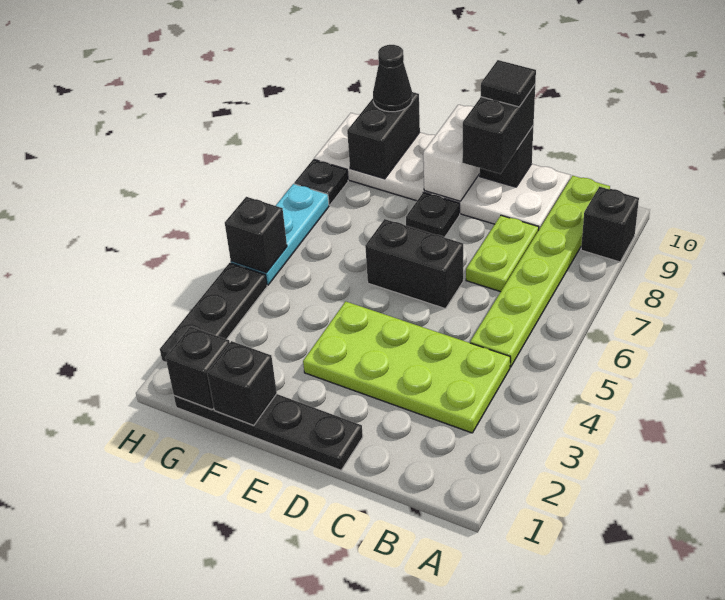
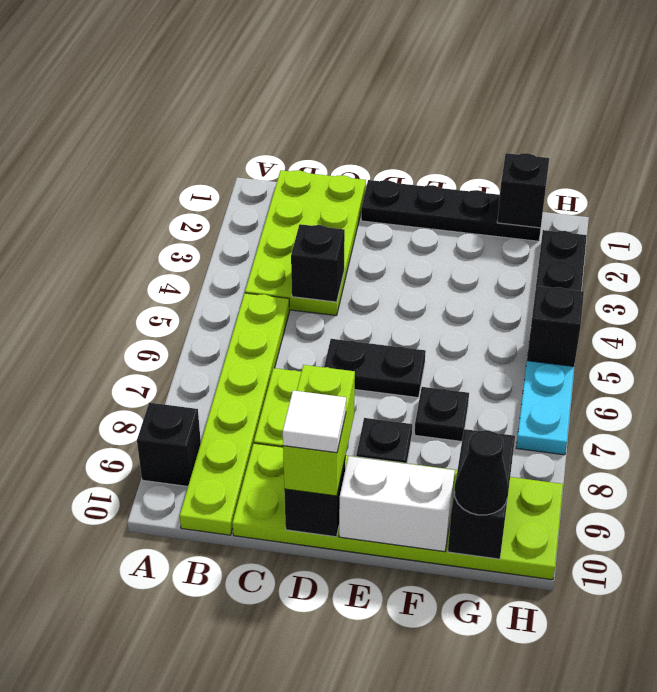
lime 2x4 plate [303,301,510,433] -> lime 2x4 plate turned to [245,170,366,316]
white 2x6 plate [314,113,571,230] -> lime 2x6 plate [232,443,563,580]
black 1x2 brick [365,219,463,309] -> black 1x2 plate [324,339,426,397]
black 1x2 brick [462,85,535,174] -> lime 1x2 brick [283,365,355,496]
black 1x1 tile [481,60,536,107] -> white 1x1 tile [283,391,346,453]
white 1x2 brick [423,105,480,201] -> white 1x2 brick turned to [339,456,455,552]
black 1x1 brick [207,341,277,426] -> black 1x1 brick moved to [291,224,345,302]
black 1x1 plate [294,159,348,205] -> black 1x1 plate moved to [414,387,469,441]

